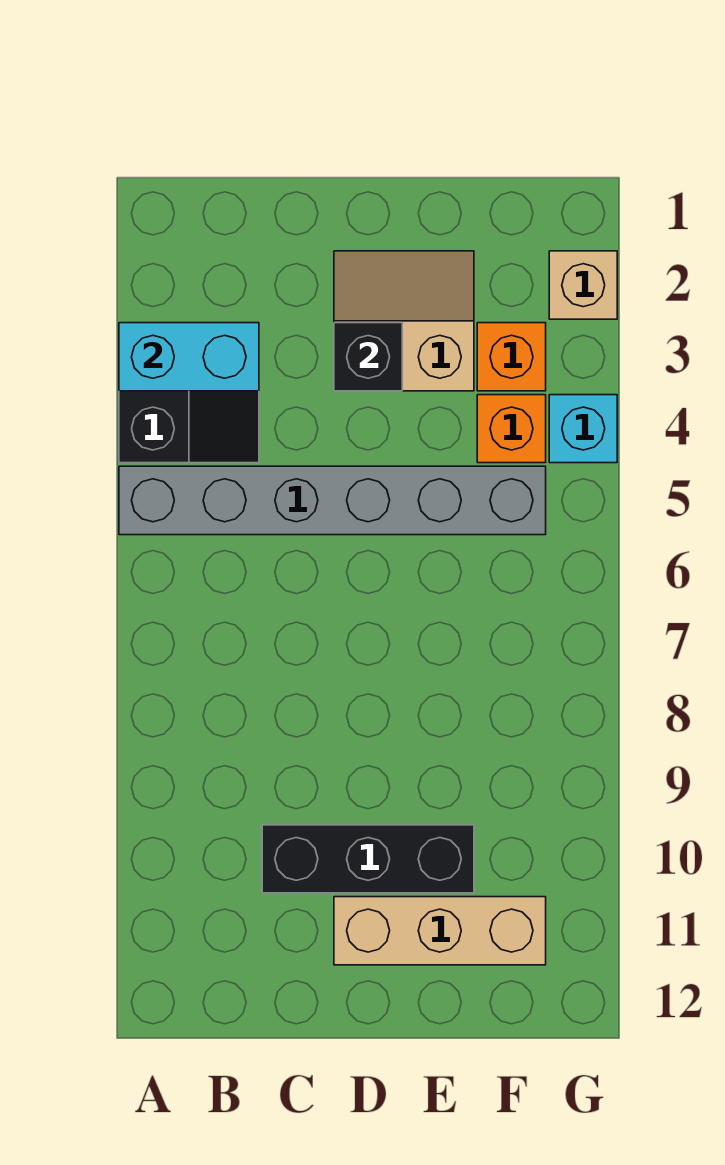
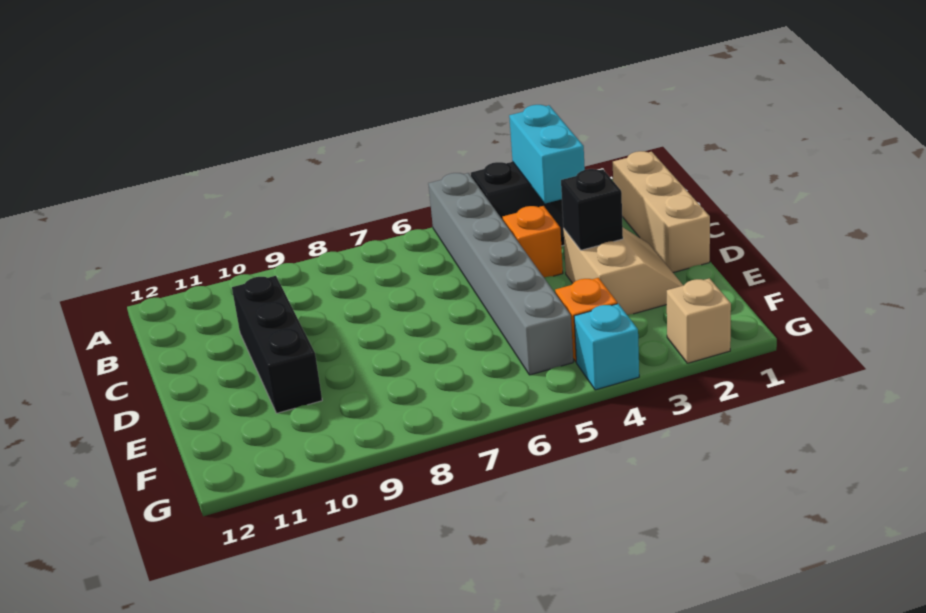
tan 1x3 brick [334,897,546,965] -> tan 1x3 brick moved to [613,151,710,273]
orange 1x1 brick [477,323,546,391] -> orange 1x1 brick moved to [503,206,563,277]

